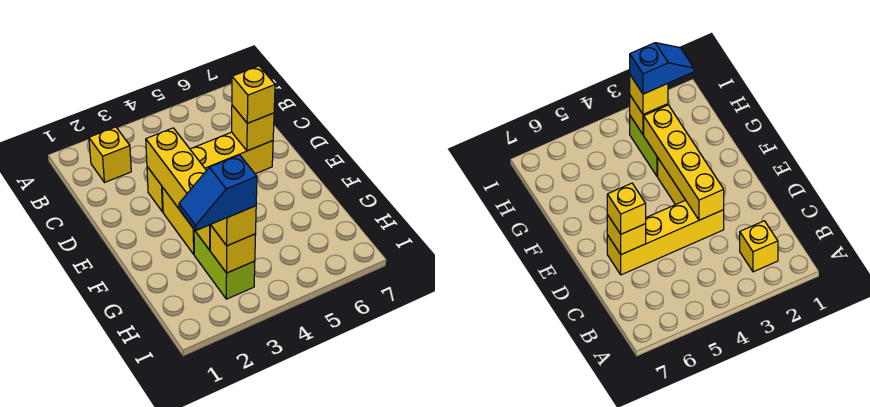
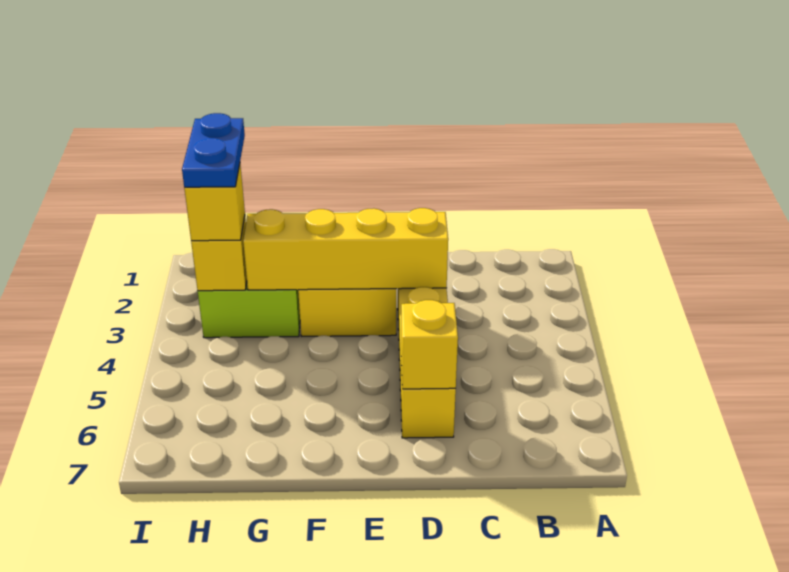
yellow 1x1 brick [89,127,131,183] -> none
yellow 1x1 brick [232,66,275,123] -> none
blue 1x2 slope [179,155,257,230] -> blue 1x2 plate [182,113,245,187]

